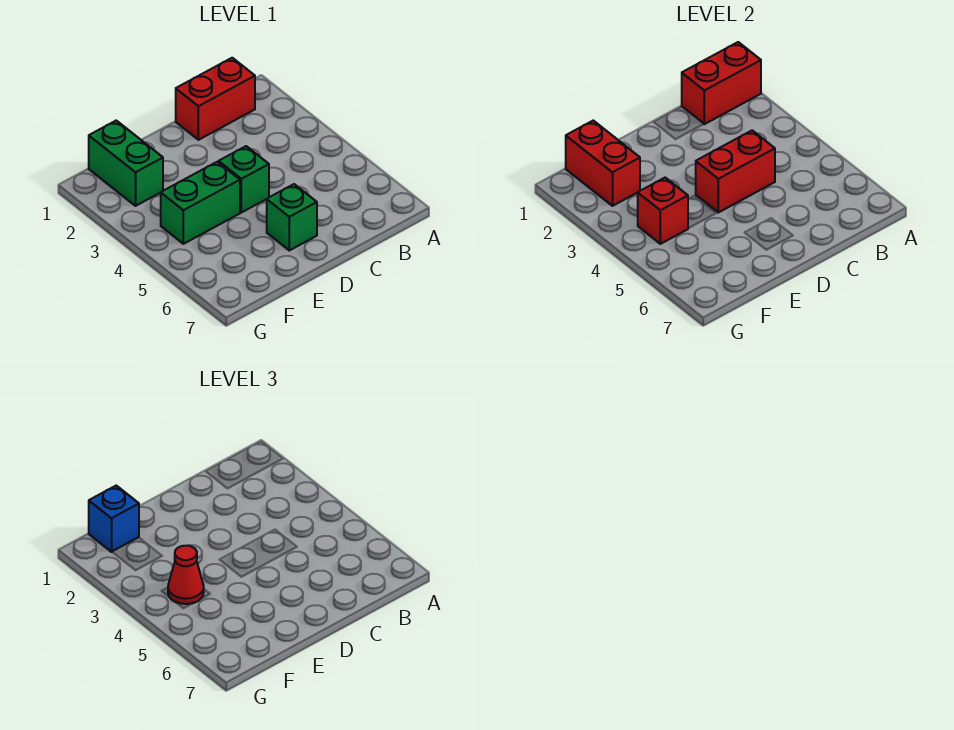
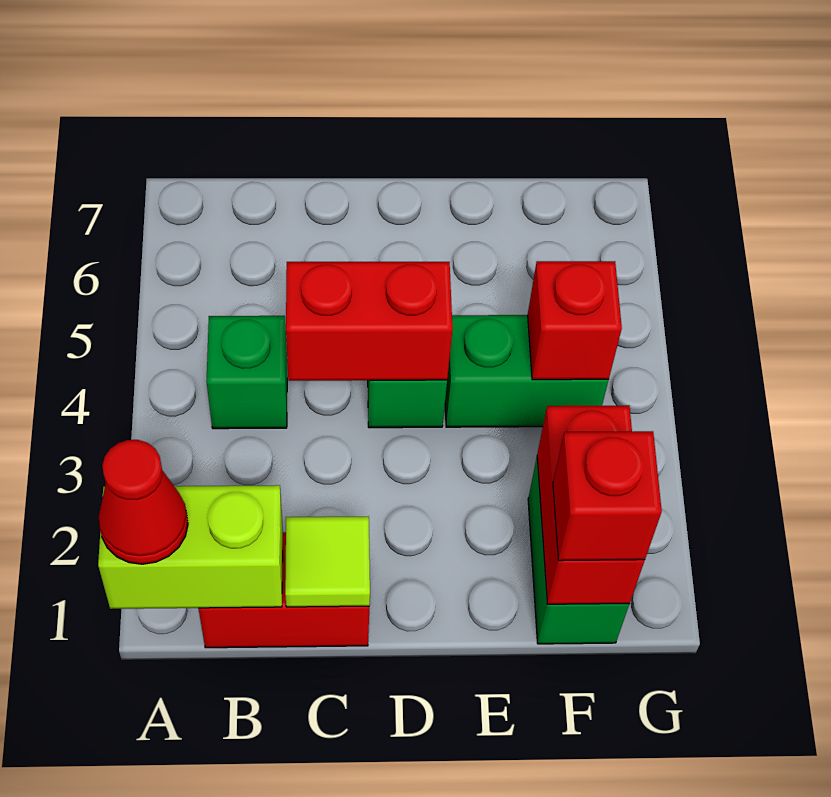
red 1x2 brick [682,42,761,124] -> lime 1x2 brick [98,485,283,609]
none -> lime 1x1 tile [285,517,370,607]
green 1x1 brick [267,184,317,250] -> green 1x1 brick moved to [206,316,287,429]
blue 1x1 brick [89,486,139,552] -> red 1x1 brick [553,431,662,561]
red 1x1 cone [168,546,204,604] -> red 1x1 cone moved to [99,440,188,564]

